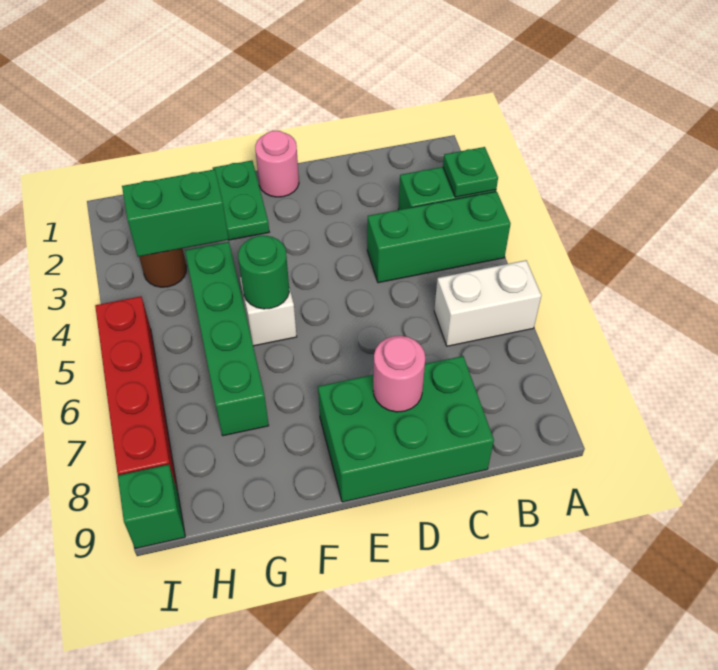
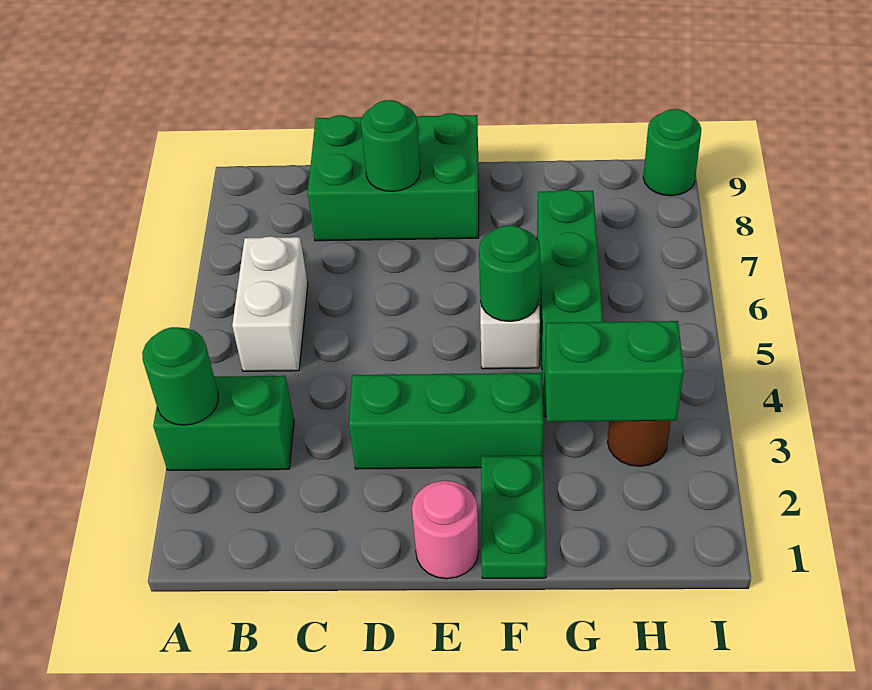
green 1x1 plate [443,147,498,197] -> green 1x1 round brick [142,327,218,425]
green 1x3 brick [367,192,511,283] -> green 1x3 brick moved to [349,373,544,469]
white 1x2 brick [434,260,541,346] -> white 1x2 brick turned to [232,236,308,371]
pink 1x1 round brick [373,336,425,412] -> green 1x1 round brick [361,100,420,192]
red 1x4 brick [95,296,178,491] -> none
green 1x1 brick [118,465,185,549] -> green 1x1 round brick [643,109,701,196]

